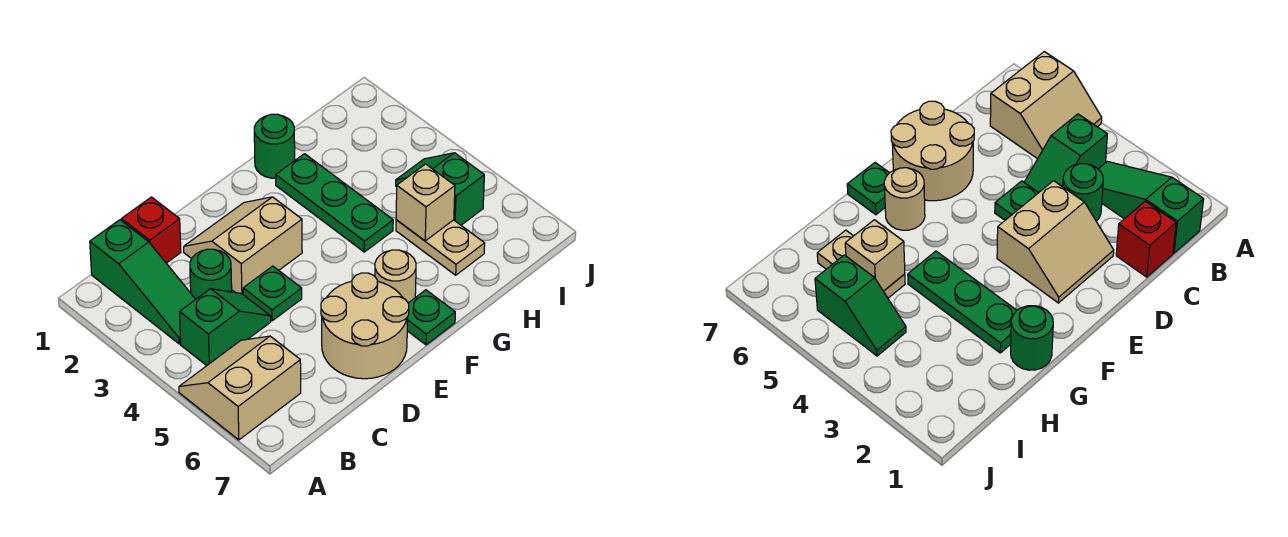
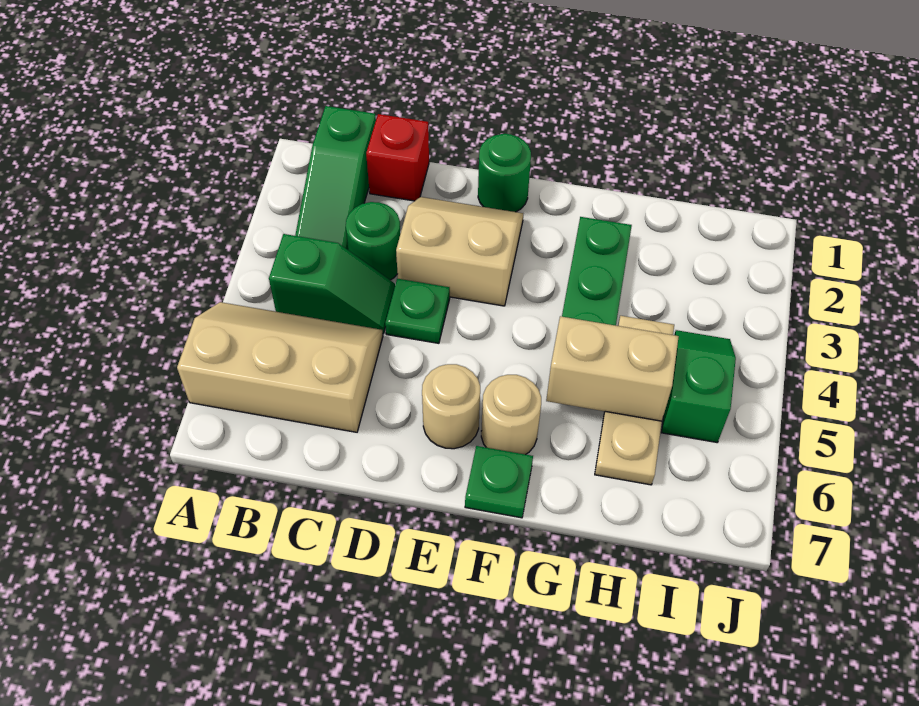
tan 2x2 slope [179,336,301,440] -> tan 2x3 slope [177,302,383,432]
tan 2x2 round brick [321,273,409,379] -> tan 1x1 round brick [422,364,480,449]
green 1x1 round brick [254,114,295,178] -> green 1x1 round brick moved to [478,134,531,212]
tan 1x2 plate [396,220,485,275] -> tan 1x3 plate [595,316,674,485]
tan 1x1 brick [396,164,455,241] -> tan 1x2 brick [546,316,679,421]

